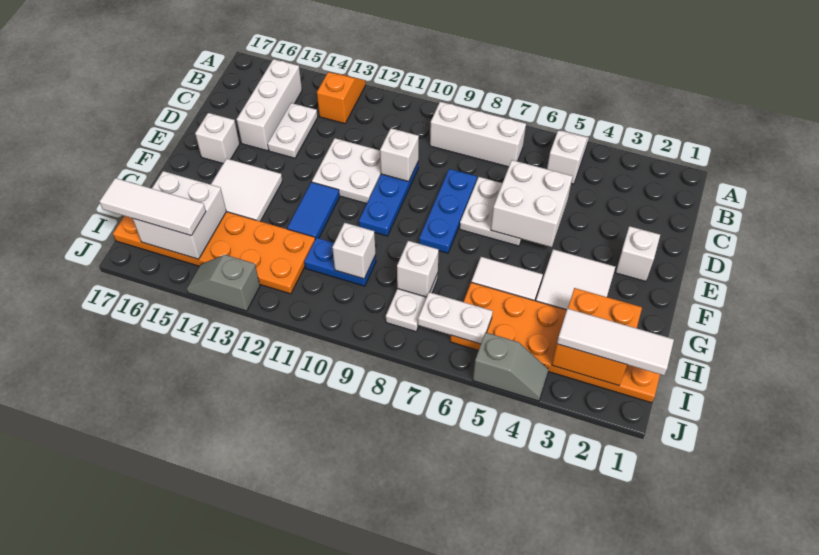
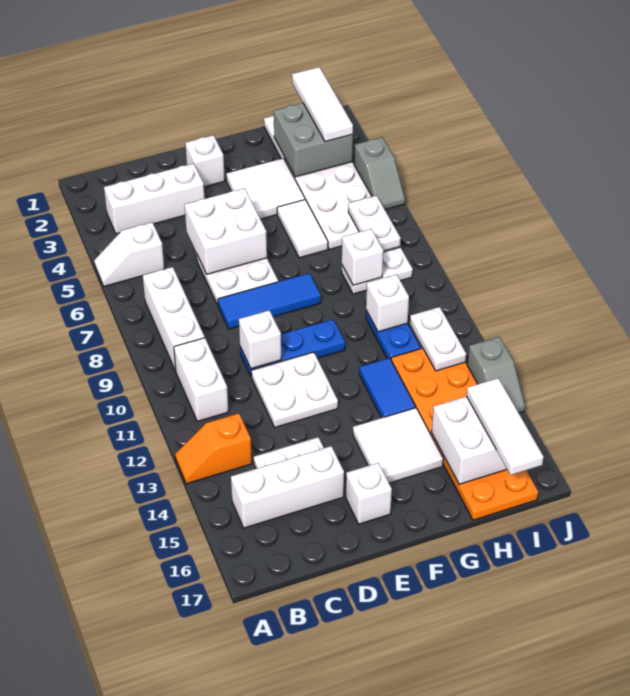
none -> white 1x3 brick [104,163,205,234]
none -> white 1x2 brick [174,338,228,421]
blue 1x3 plate [419,169,477,253] -> blue 1x3 tile [218,273,321,329]
blue 1x2 tile [287,182,339,239] -> blue 1x2 tile turned to [359,358,416,418]
orange 2x6 plate [450,282,660,403] -> white 2x6 plate [264,116,372,249]
orange 2x2 brick [552,288,642,386] -> grey 2x2 brick [274,103,353,177]
none -> white 1x2 plate [410,307,466,371]
grey 1x2 slope [473,332,549,401] -> grey 1x2 slope turned to [354,137,405,209]

